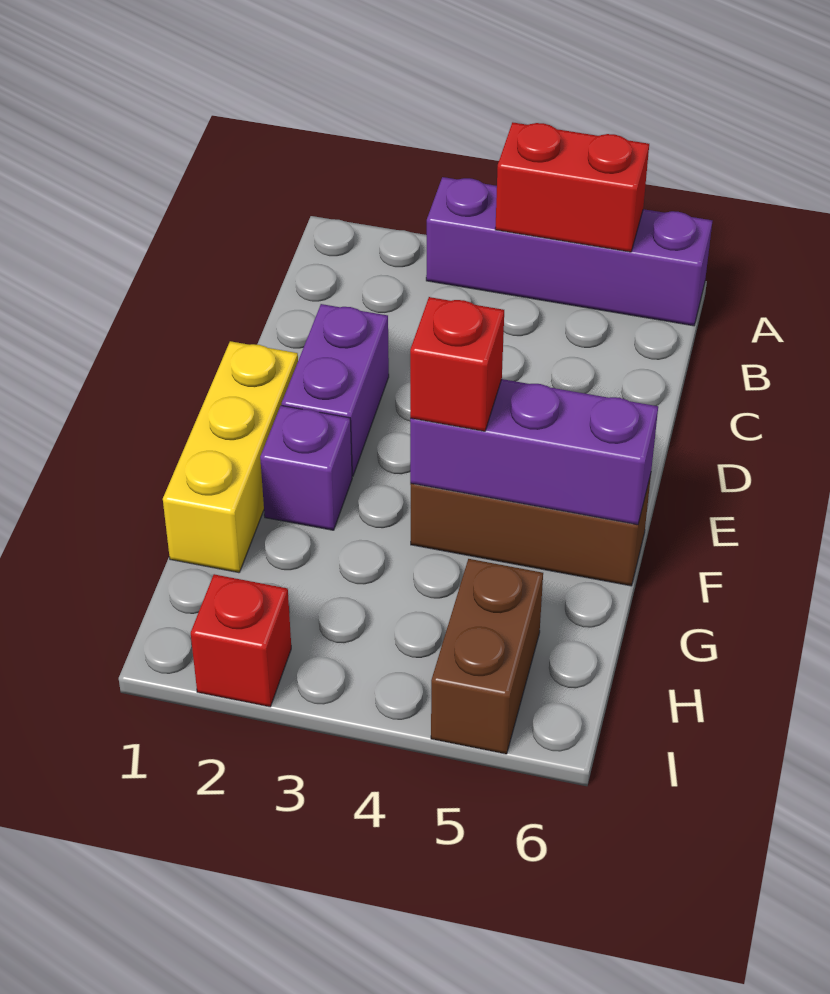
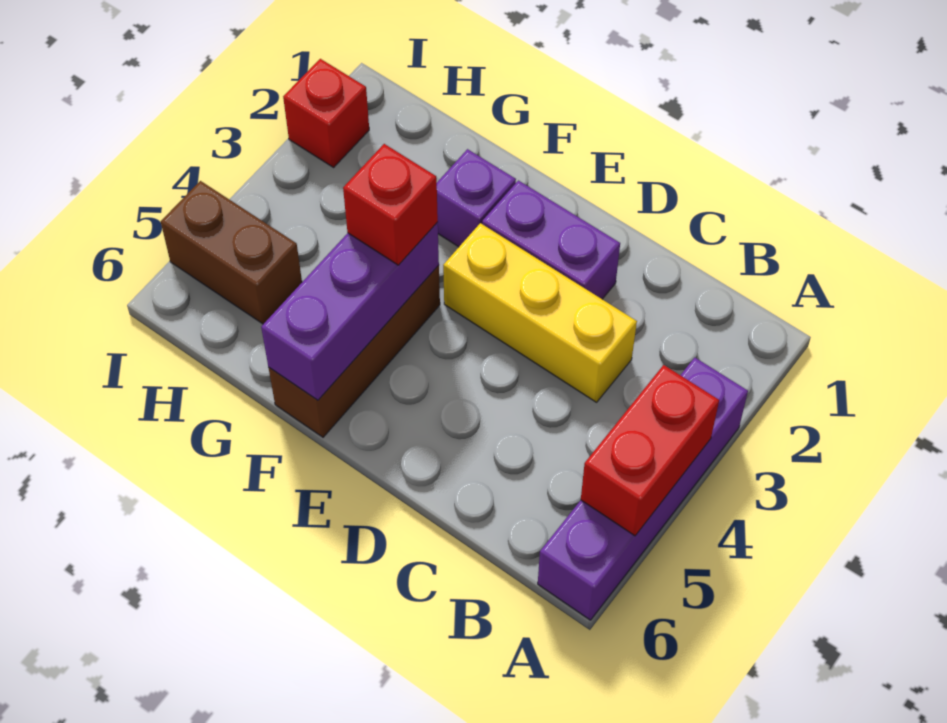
yellow 1x3 brick [163,341,298,573] -> yellow 1x3 brick moved to [443,223,637,402]

